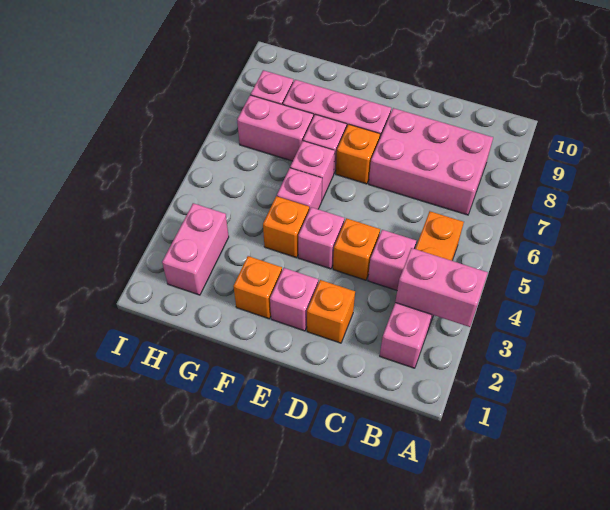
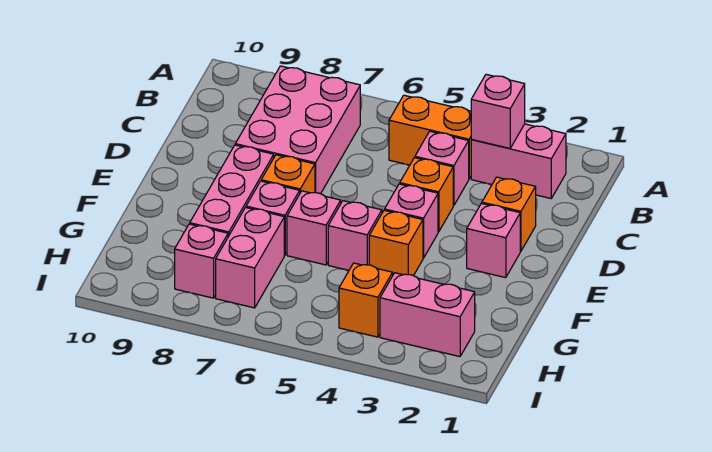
pink 1x2 brick [395,248,488,327] -> pink 1x1 brick [471,74,525,148]
orange 1x1 brick [233,256,282,319] -> orange 1x1 brick moved to [339,263,393,337]

